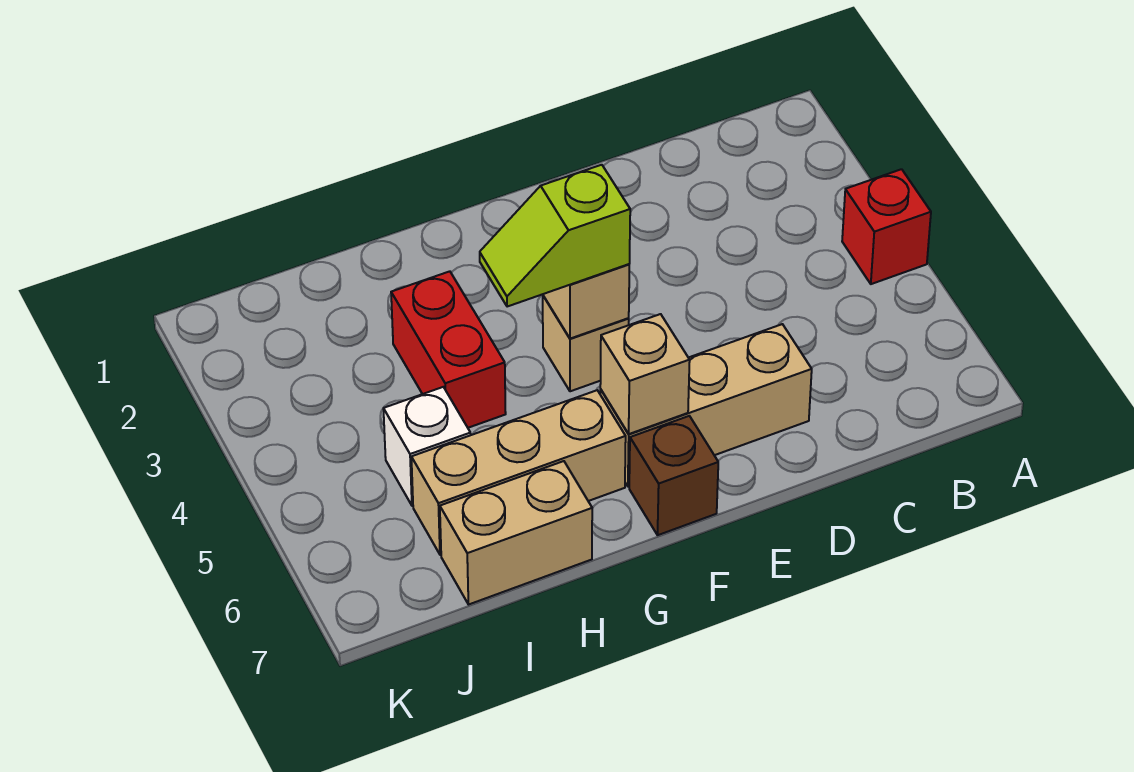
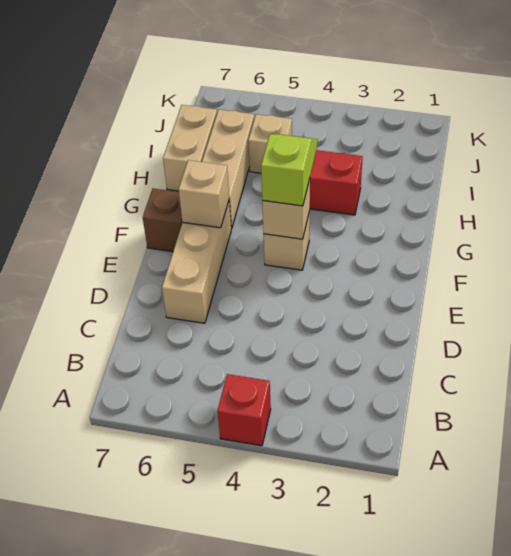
white 1x1 brick [383,387,471,506] -> tan 1x1 brick [248,114,292,173]

